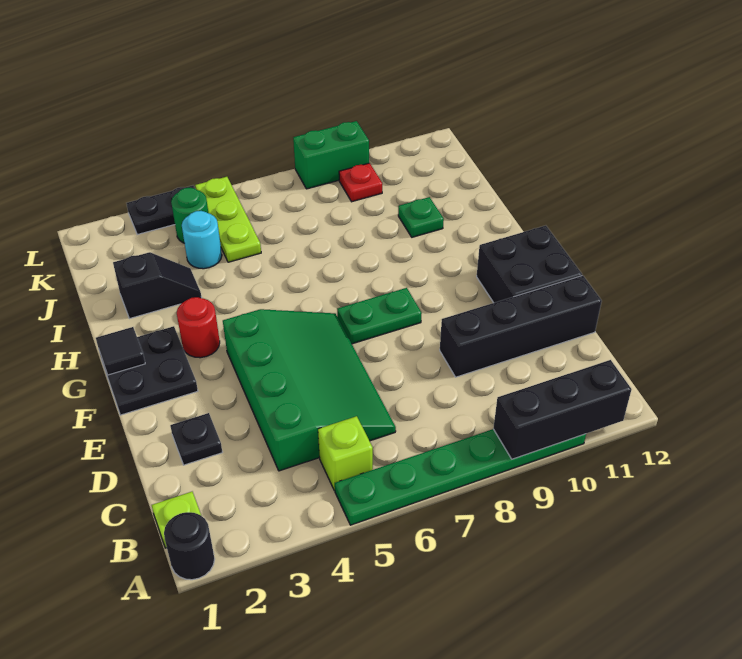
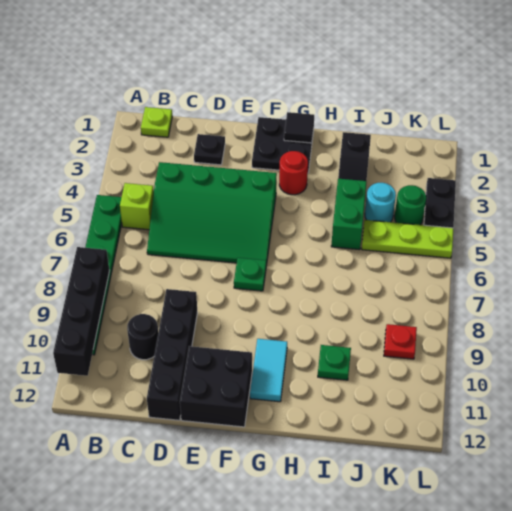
black 1x1 round brick [164,512,215,580] -> black 1x1 round brick moved to [127,314,158,360]
black 1x3 brick [493,360,632,459] -> black 1x4 brick [53,247,110,376]
green 1x2 plate [337,288,422,344] -> green 1x1 plate [234,258,266,291]
none -> cyan 1x2 tile [250,339,287,402]
green 1x2 brick [293,121,369,189] -> green 1x2 brick moved to [331,179,367,250]

